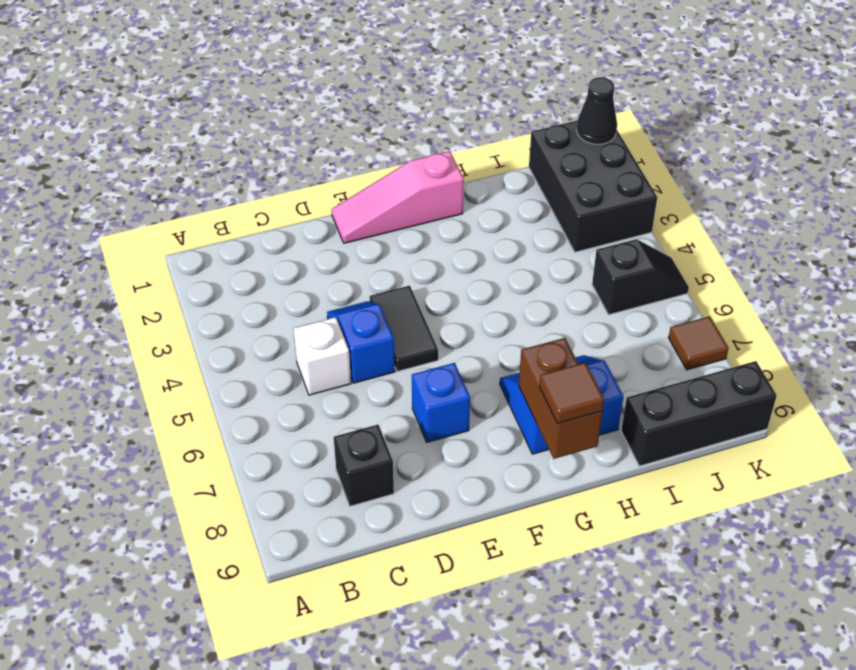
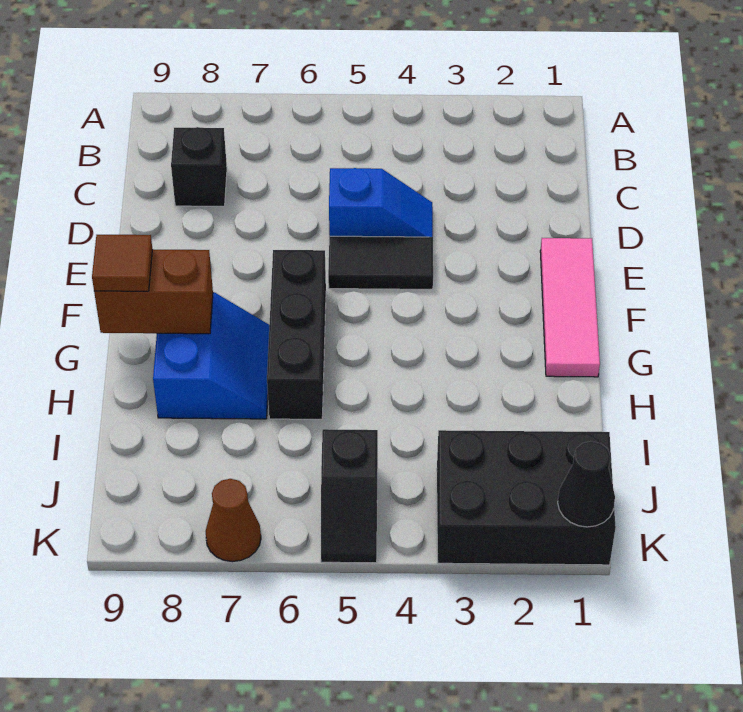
white 1x1 brick [293,317,351,395] -> none
pink 1x3 slope [332,151,464,243] -> pink 1x3 tile [540,238,600,377]
blue 1x1 brick [411,363,470,442] -> none
black 1x3 brick [621,361,777,466] -> black 1x3 brick moved to [267,250,326,419]
brown 1x1 tile [669,316,729,370] -> brown 1x1 cone [206,479,261,562]

